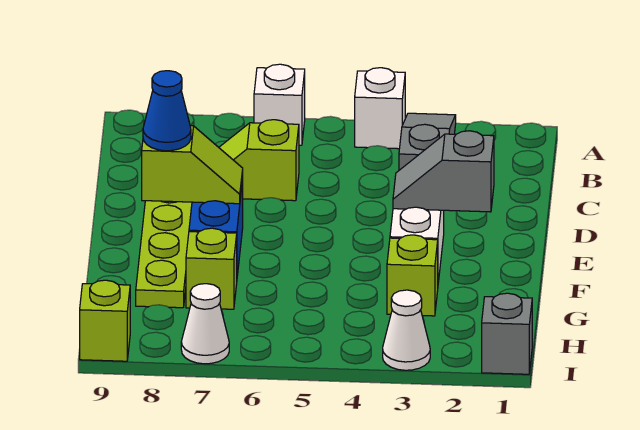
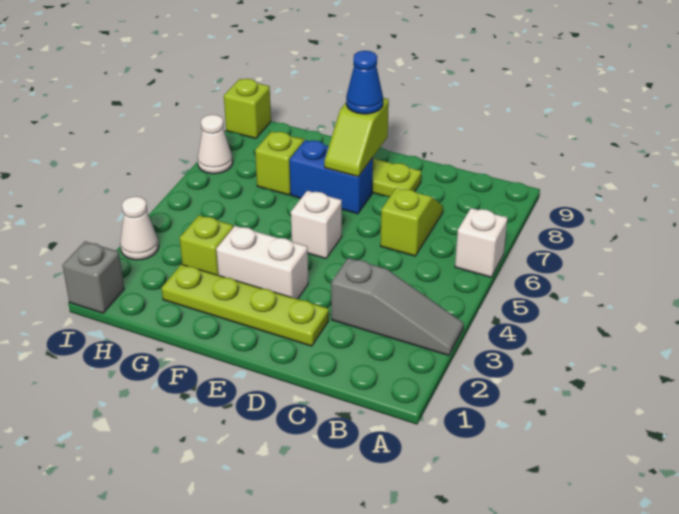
white 1x1 brick [355,68,405,149] -> white 1x1 brick moved to [291,191,342,259]
none -> lime 1x4 plate [162,264,329,346]
grey 1x2 slope [393,131,494,212] -> none

